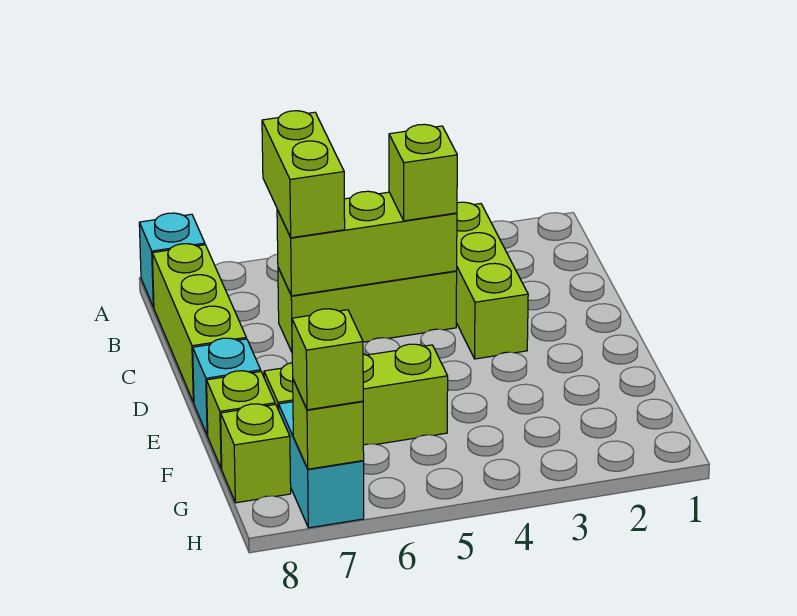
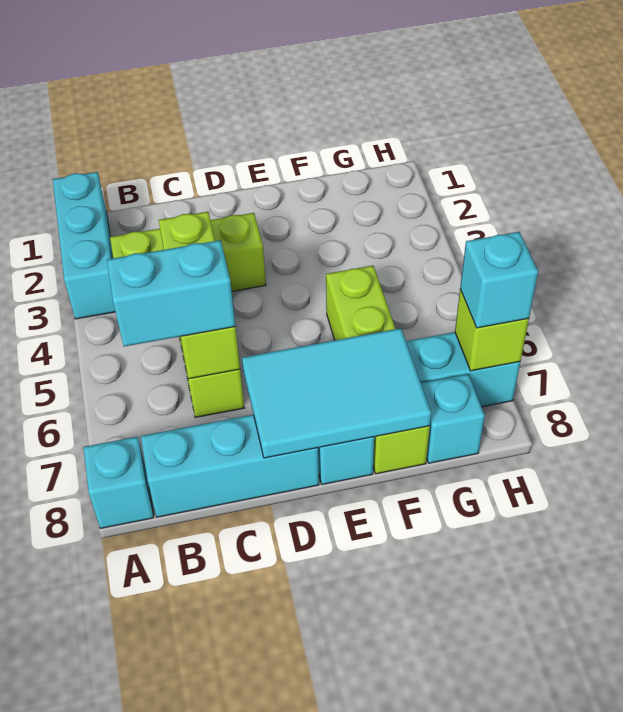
none -> cyan 1x3 brick [53,172,115,319]
lime 1x2 brick [262,111,345,238] -> cyan 1x2 brick [107,240,235,346]
lime 1x3 brick [152,244,246,403] -> cyan 1x3 brick [141,415,319,517]
lime 1x1 brick [389,124,457,221] -> none
none -> cyan 2x3 tile [242,328,431,458]
lime 1x1 brick [221,404,291,503] -> cyan 1x1 brick [421,374,485,463]
lime 1x1 brick [292,309,363,410] -> cyan 1x1 brick [460,232,538,328]

